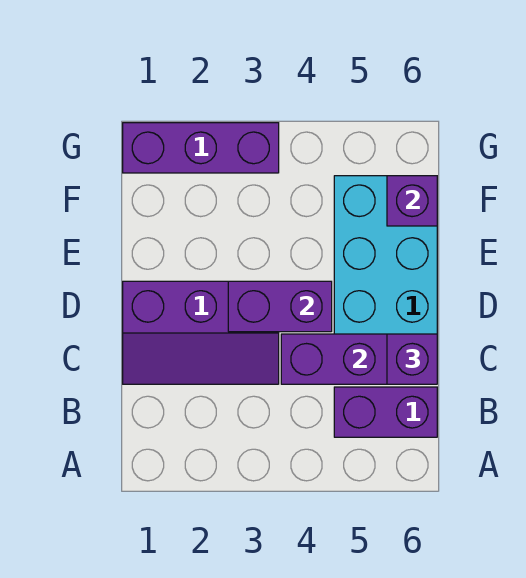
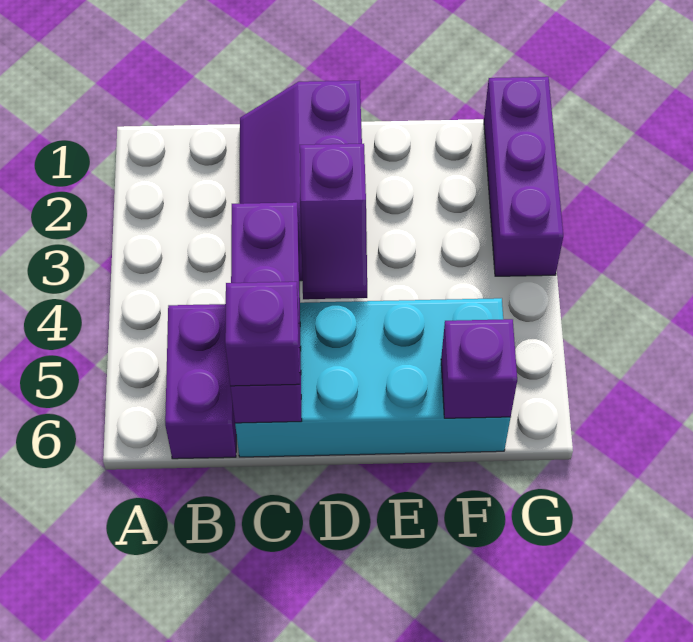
purple 1x2 brick [228,281,332,332] -> purple 1x2 slope [300,144,367,299]

